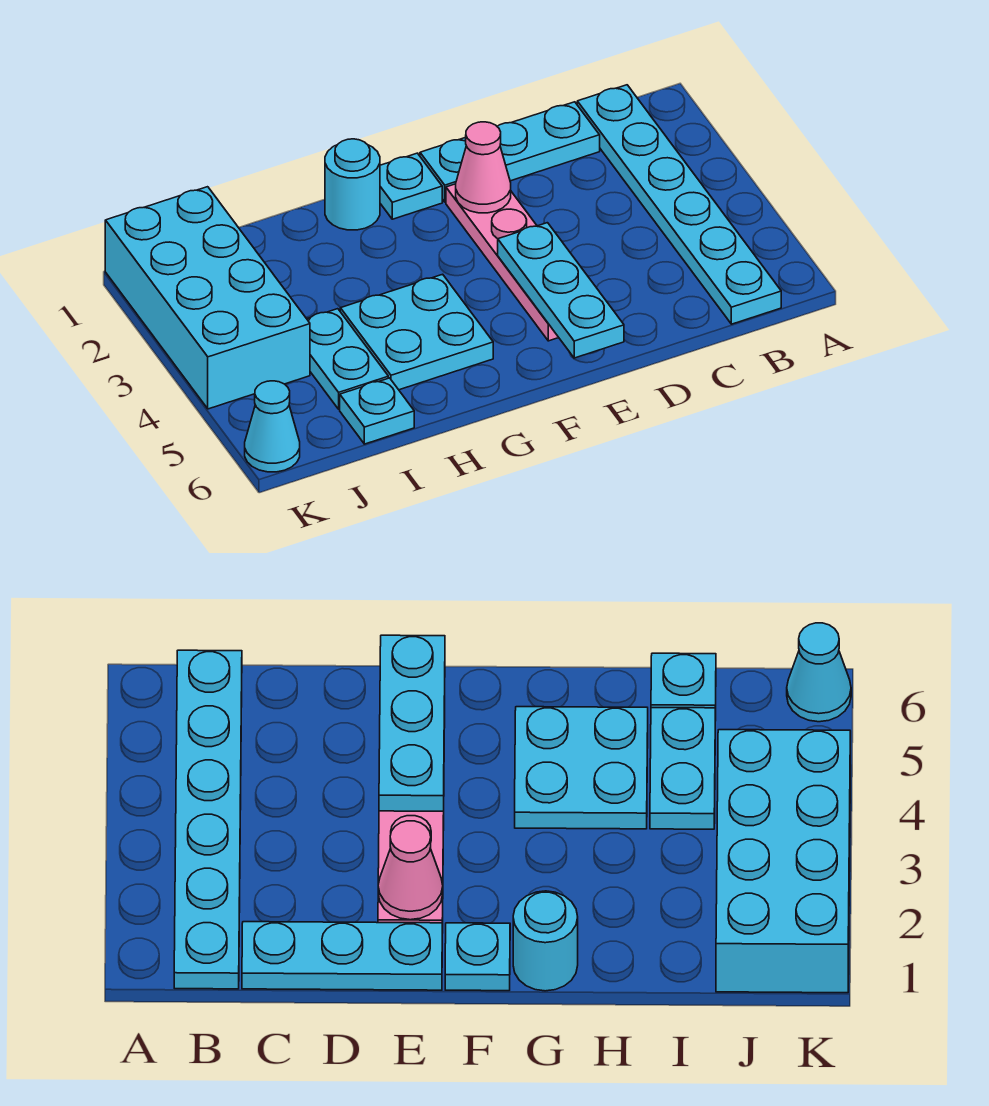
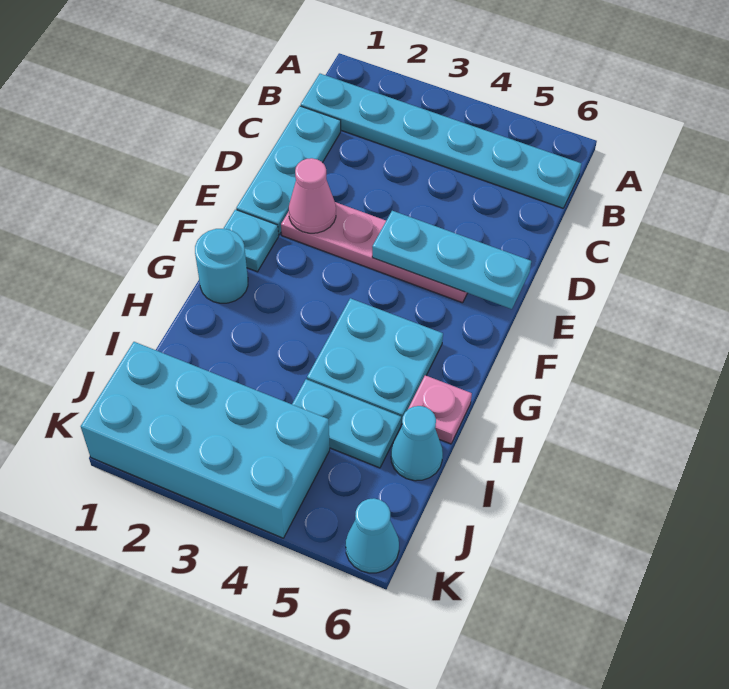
none -> pink 1x1 plate [408,375,472,444]
cyan 1x1 plate [340,378,414,444] -> cyan 1x1 cone [391,406,443,481]

